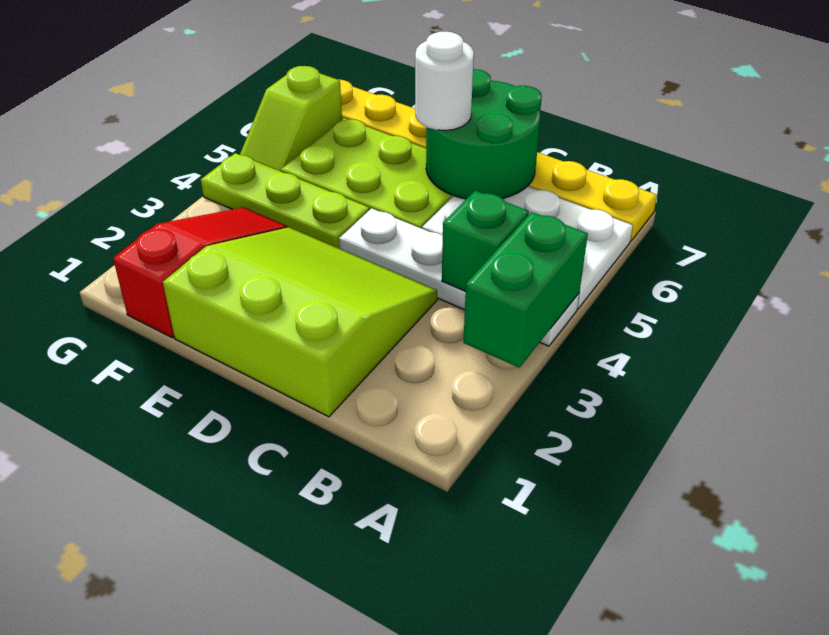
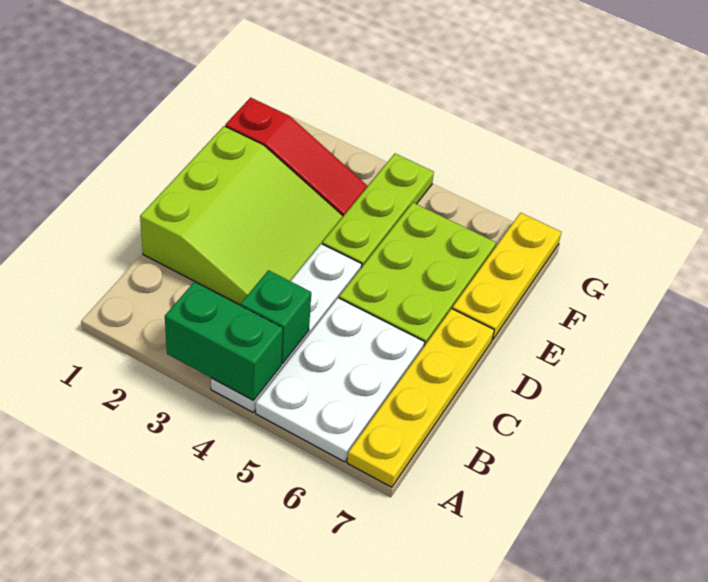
green 2x2 round brick [426,69,542,199] -> none
white 1x1 round brick [415,31,474,130] -> none
lime 1x2 slope [240,66,342,171] -> none

